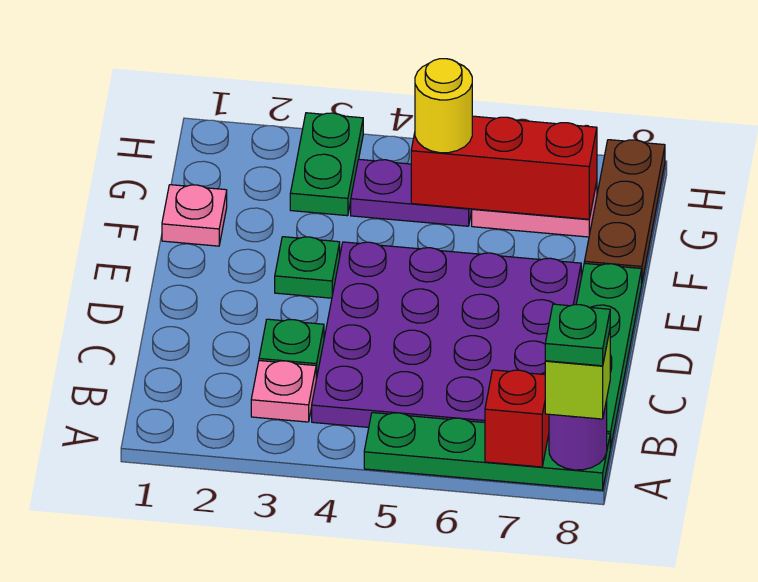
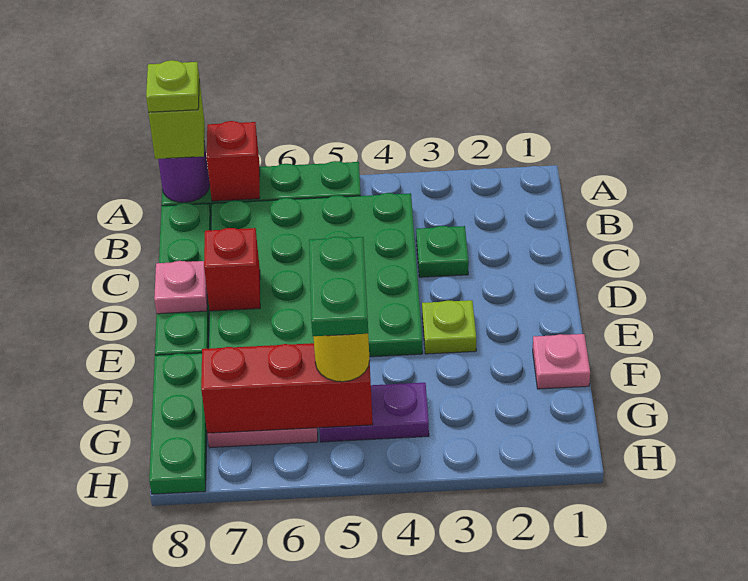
green 1x1 plate [545,304,610,366] -> lime 1x1 plate [146,60,199,112]
pink 1x1 plate [251,361,316,422] -> pink 1x1 plate moved to [154,261,207,314]
purple 4x4 plate [312,242,581,427] -> green 4x4 plate [209,193,423,357]
none -> red 1x1 brick [204,228,260,311]
green 1x1 plate [275,237,340,298] -> lime 1x1 plate [422,300,476,354]
brown 1x3 plate [584,140,665,281] -> green 1x3 plate [149,353,207,494]
green 1x2 plate [290,113,363,216] -> green 1x2 plate moved to [309,237,368,336]

